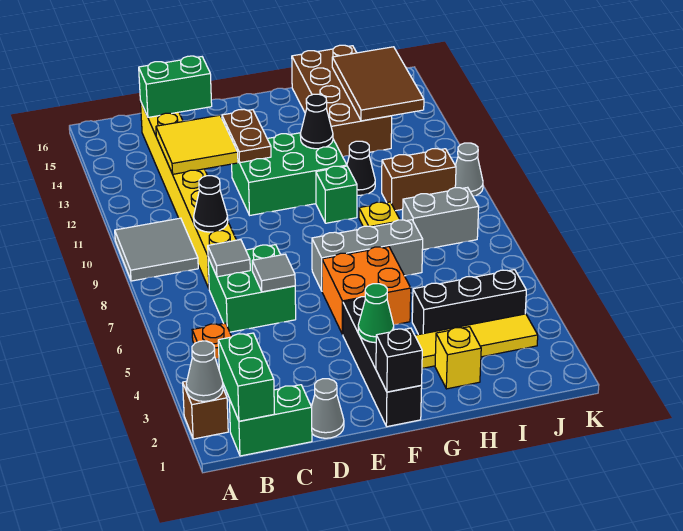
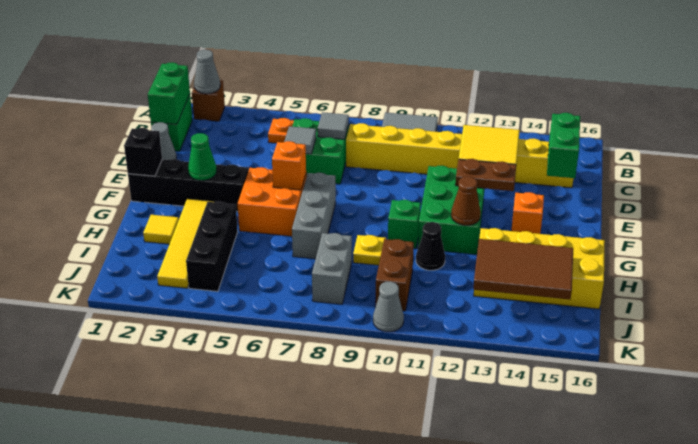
green 1x2 brick [218,333,274,421] -> green 1x2 brick turned to [148,62,190,124]
black 1x1 cone [194,176,228,232] -> none
none -> orange 1x1 brick [272,141,306,190]
none -> orange 1x1 brick [512,192,544,234]
black 1x1 cone [300,94,333,149] -> brown 1x1 cone [451,176,481,225]
yellow 1x1 brick [435,327,481,389] -> yellow 1x1 tile [143,215,179,244]
brown 2x4 brick [292,45,392,157] -> yellow 2x4 brick [474,228,605,309]

